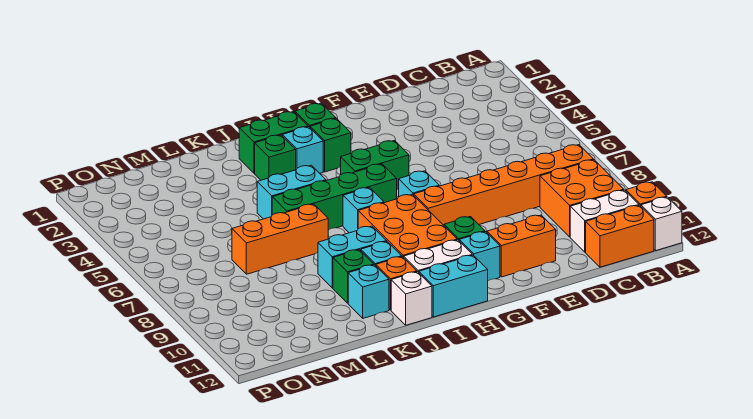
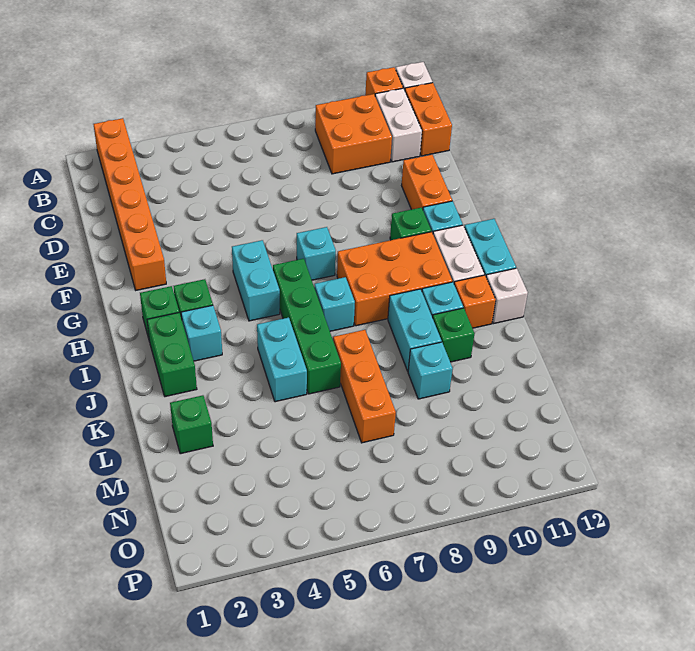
orange 1x6 brick [414,145,593,225] -> orange 1x6 brick moved to [93,118,166,290]
green 1x2 brick [341,141,409,189] -> cyan 1x2 brick [232,240,280,321]
green 1x1 brick [255,135,296,180] -> green 1x1 brick moved to [170,395,213,454]
cyan 1x1 brick [348,265,389,318] -> cyan 1x1 brick moved to [408,342,453,399]

